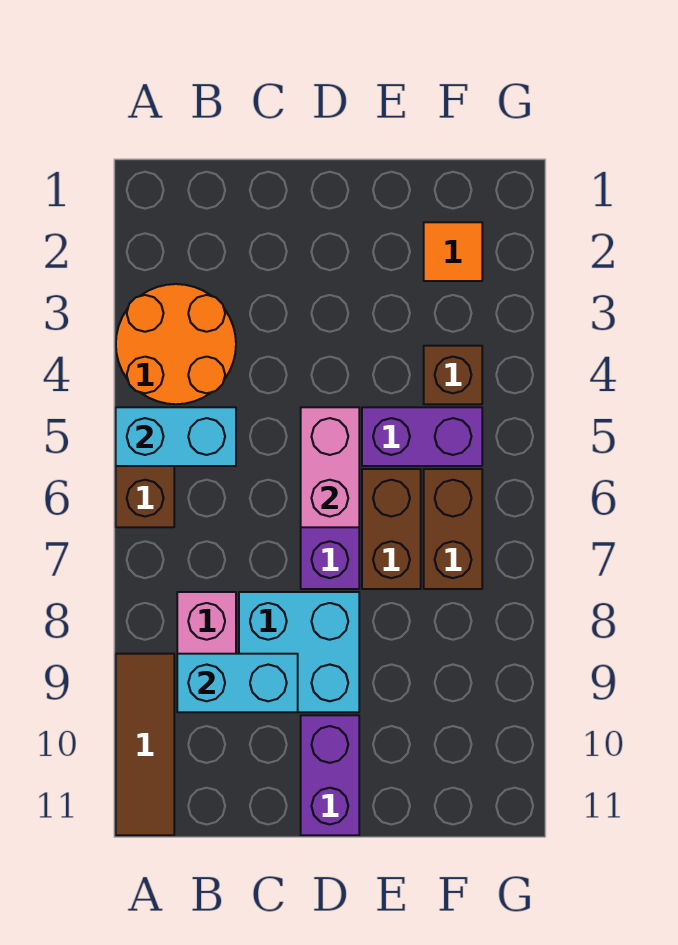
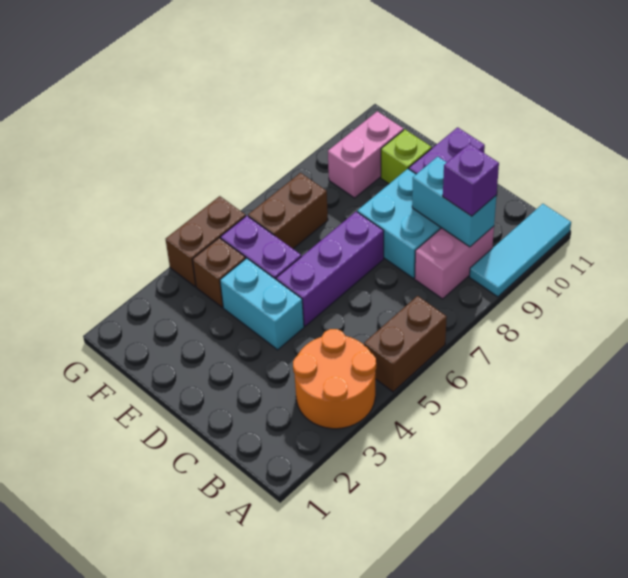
cyan 1x2 brick [116,407,236,466] -> cyan 1x2 brick moved to [220,258,304,350]
brown 1x3 tile [116,654,174,835] -> cyan 1x3 tile [470,204,571,297]
none -> purple 1x1 brick [443,144,499,216]
pink 1x2 brick [301,407,359,527] -> pink 1x2 brick moved to [328,111,403,198]
brown 1x2 brick [362,469,421,589] -> brown 1x2 brick moved to [166,196,246,287]
none -> lime 1x1 brick [381,130,432,184]
orange 1x1 tile [424,222,482,281] -> none

